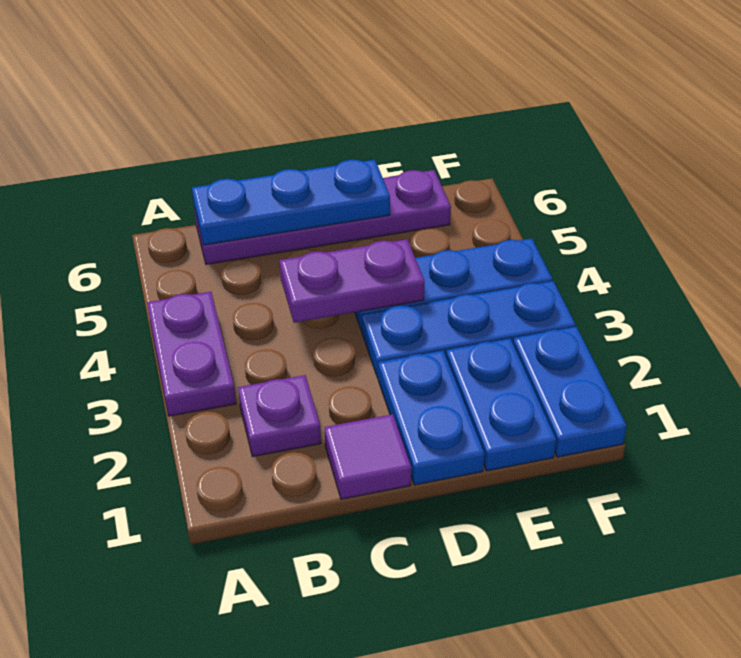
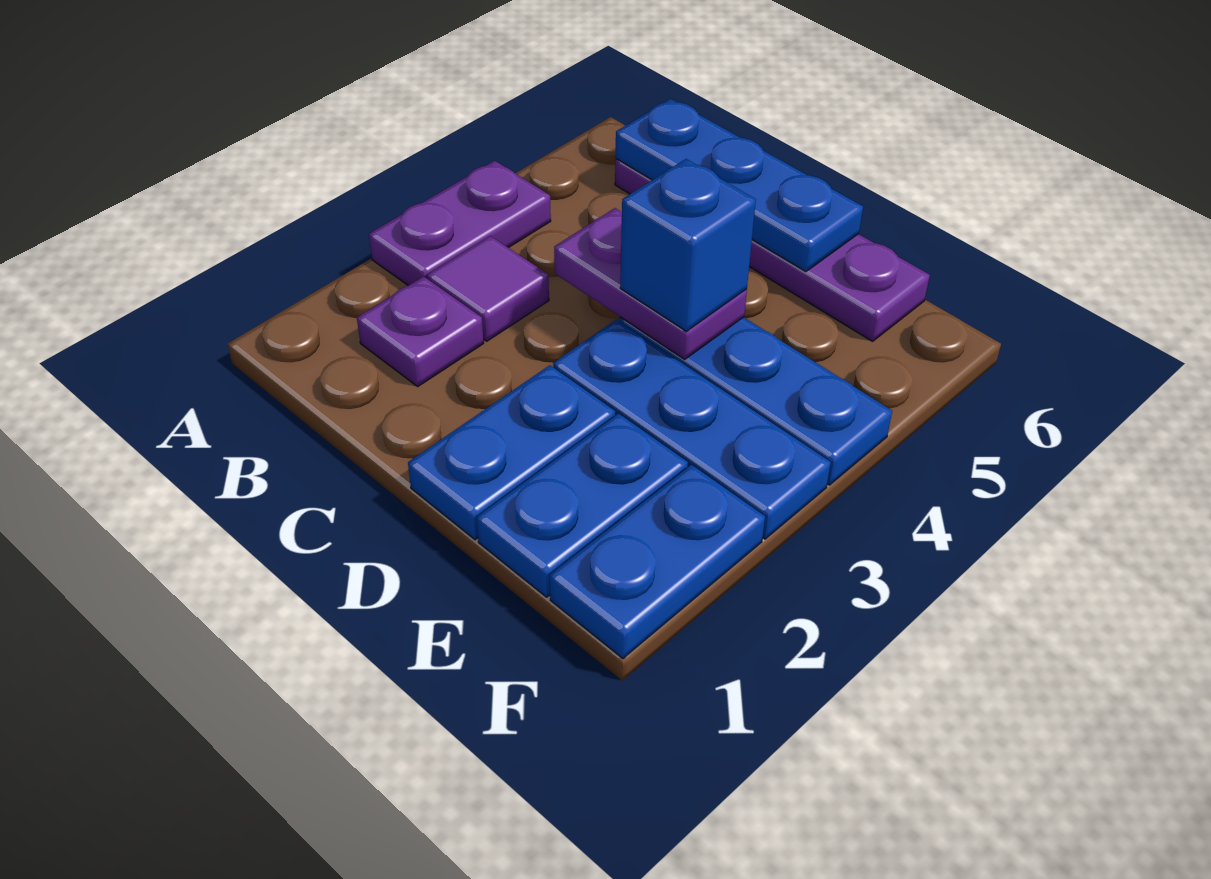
purple 1x1 tile [325,414,411,499] -> purple 1x1 tile moved to [427,236,549,341]
none -> blue 1x1 brick [620,159,756,331]

